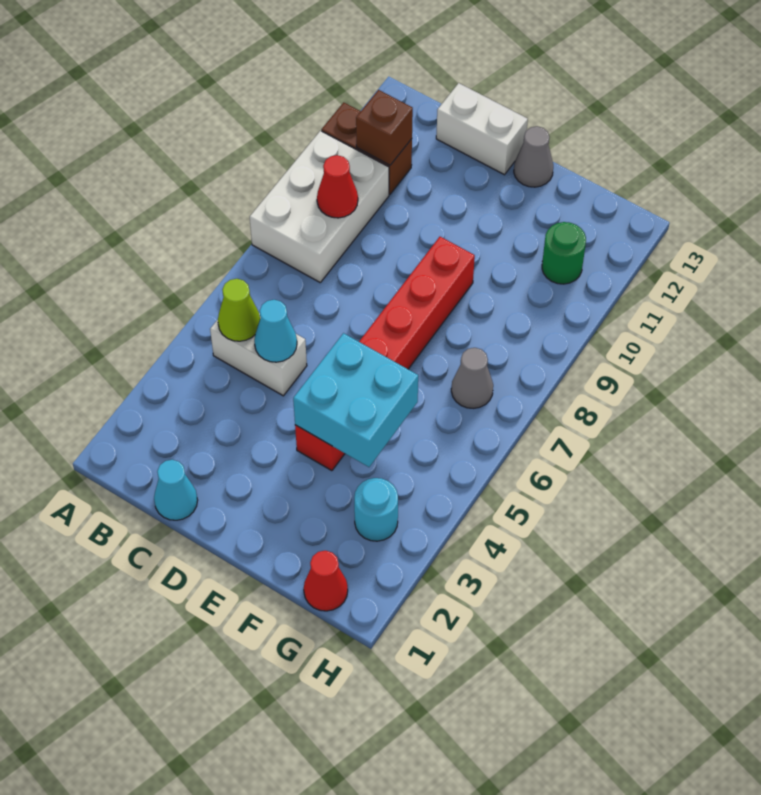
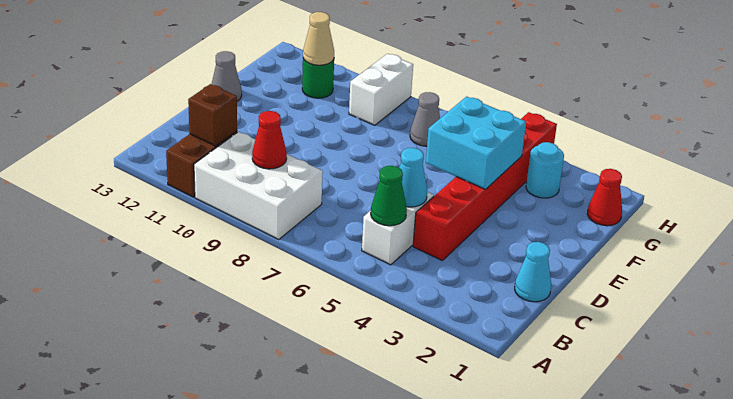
lime 1x1 cone [218,279,260,341] -> green 1x1 cone [371,166,407,226]
white 1x2 brick [436,83,528,175] -> white 1x2 brick moved to [349,54,413,125]
red 1x6 brick [295,237,475,471] -> red 1x6 brick turned to [413,112,557,260]
none -> tan 1x1 cone [303,12,334,65]

